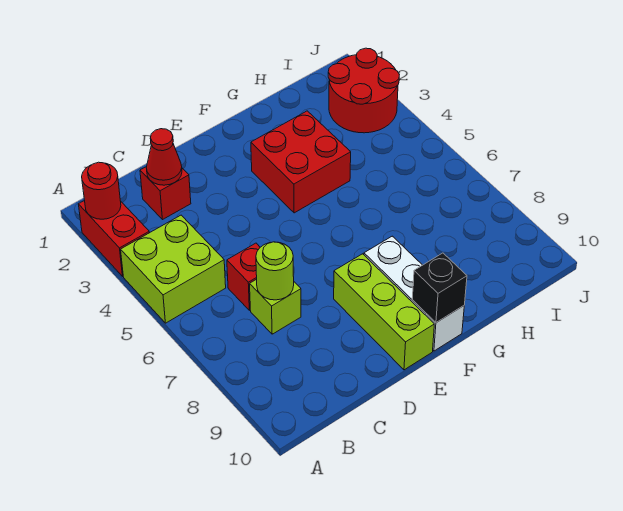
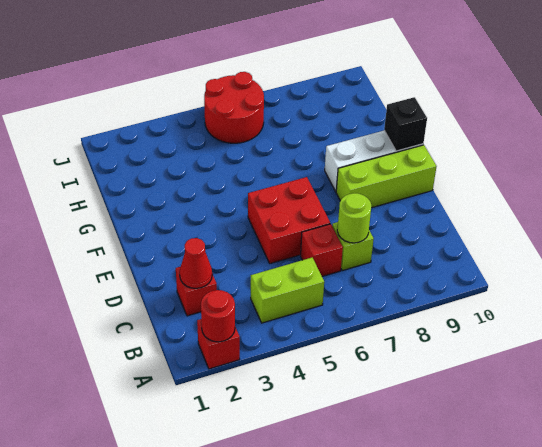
red 1x2 brick [78,200,149,276] -> red 1x1 brick [197,319,240,369]
lime 2x2 brick [121,215,226,323] -> lime 1x2 brick [251,258,324,323]
red 2x2 brick [251,111,351,213] -> red 2x2 brick moved to [248,177,330,264]
red 2x2 round brick [328,48,399,133] -> red 2x2 round brick moved to [204,72,264,143]

